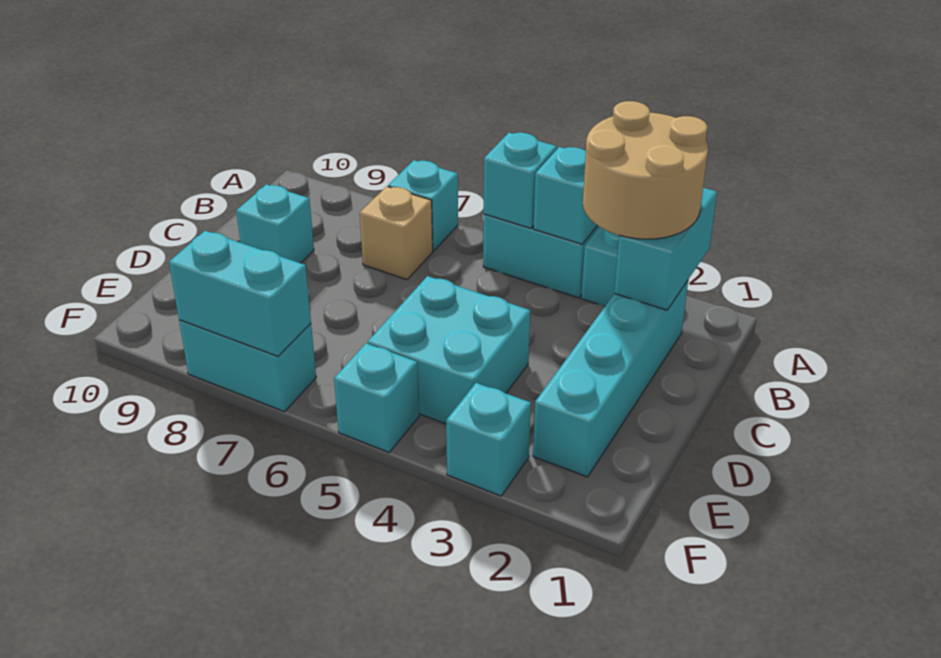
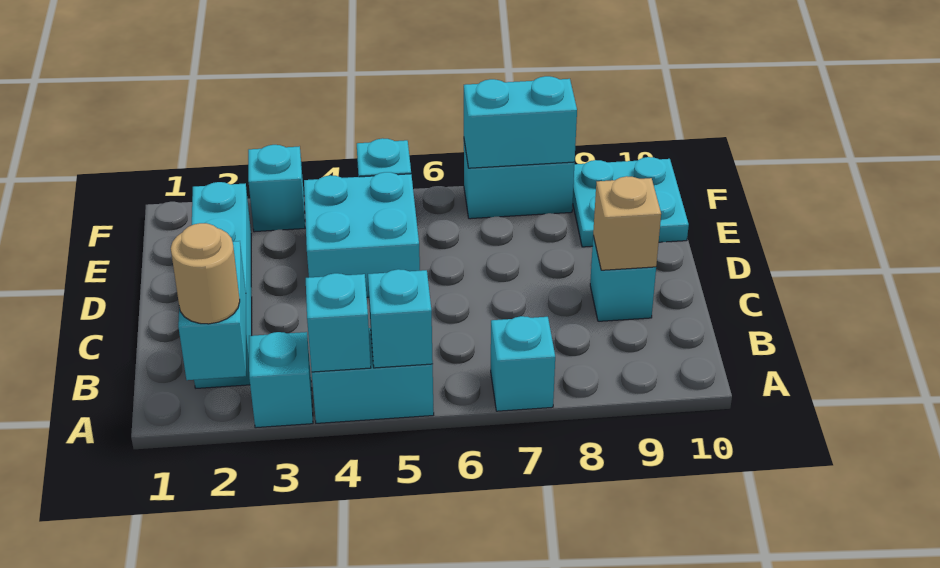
tan 2x2 round brick [583,101,708,239] -> tan 1x1 round brick [171,223,240,324]
tan 1x1 brick [360,186,433,280] -> tan 1x1 brick moved to [593,176,661,270]
none -> cyan 2x2 plate [573,157,689,247]

